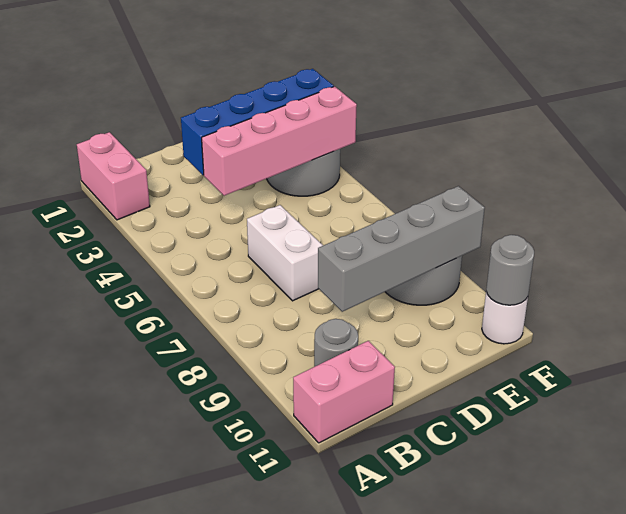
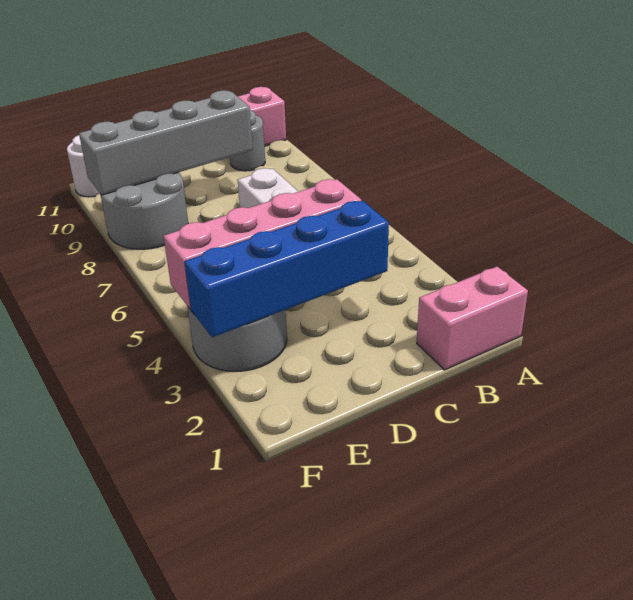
pink 1x2 brick [77,132,150,220] -> pink 1x2 brick turned to [417,267,528,370]
grey 1x1 round brick [486,235,534,305] -> none

